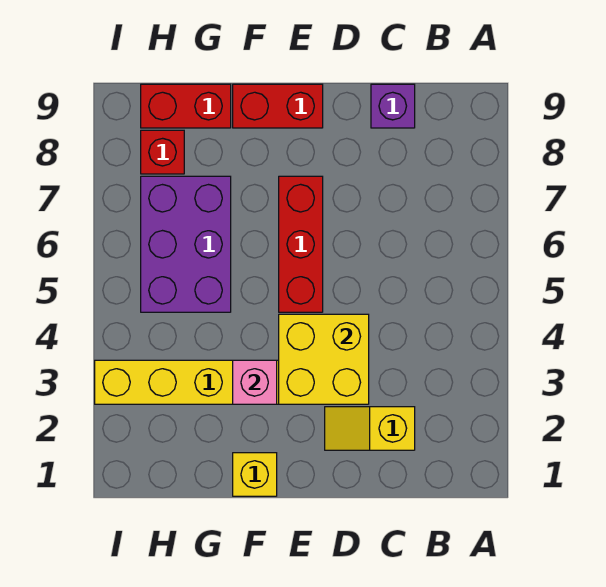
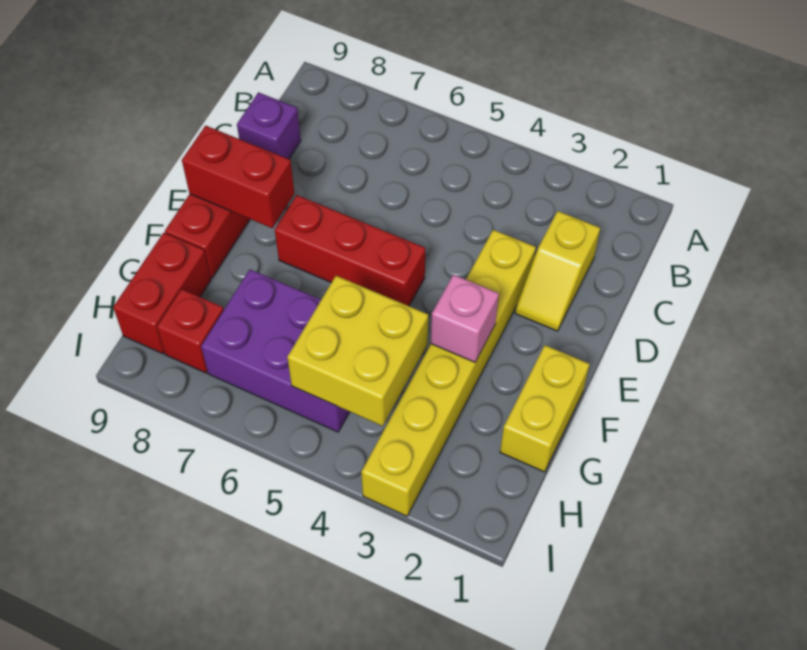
yellow 2x2 brick [279,314,369,404] -> yellow 2x2 brick moved to [287,276,428,426]
none -> red 1x2 brick [182,126,294,228]
yellow 1x1 brick [233,453,277,496] -> yellow 1x2 brick [500,345,590,472]

